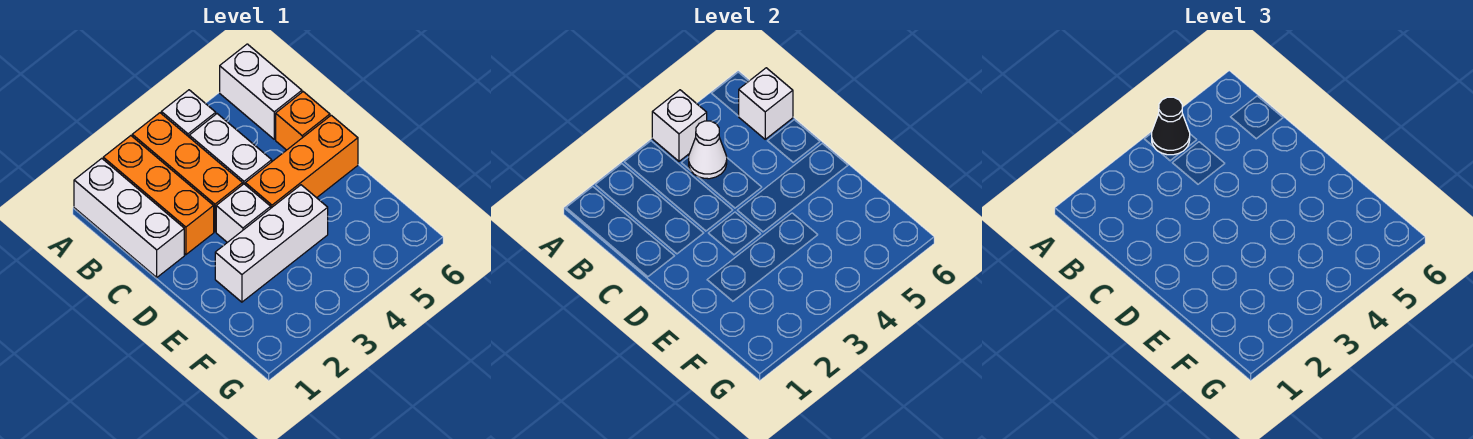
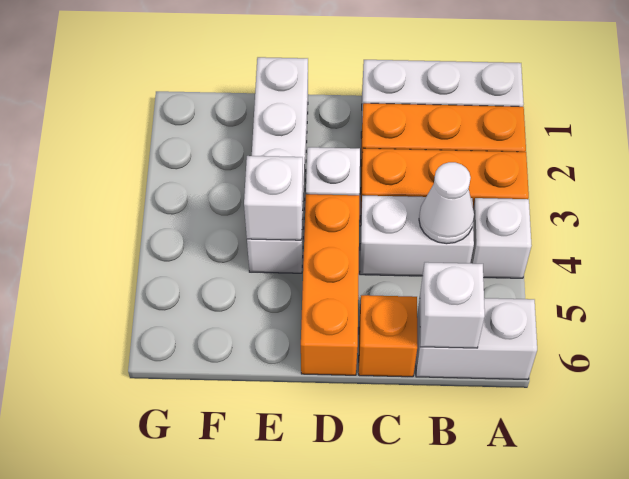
white 1x1 brick [652,90,707,161] -> white 1x1 brick moved to [244,156,303,240]
black 1x1 cone [1152,97,1190,155] -> none
white 1x3 brick [215,185,328,302] -> white 1x4 brick [247,57,308,273]

